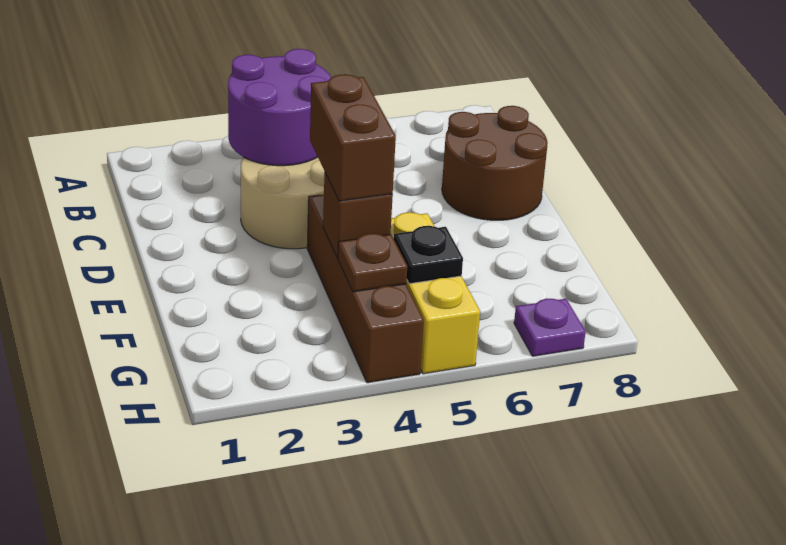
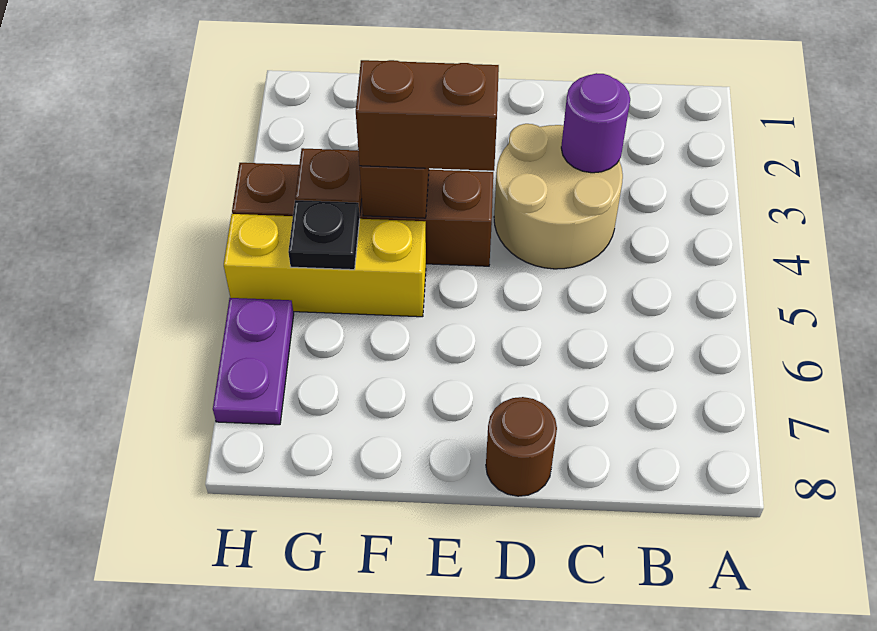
purple 2x2 round brick [228,49,331,166] -> purple 1x1 round brick [561,73,630,173]
brown 2x2 round brick [442,106,548,220] -> brown 1x1 round brick [486,397,557,496]
purple 1x1 plate [514,299,586,356] -> purple 1x2 plate [213,298,294,425]

